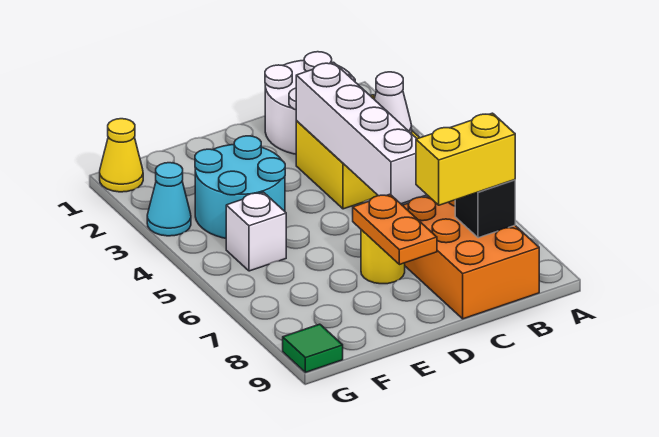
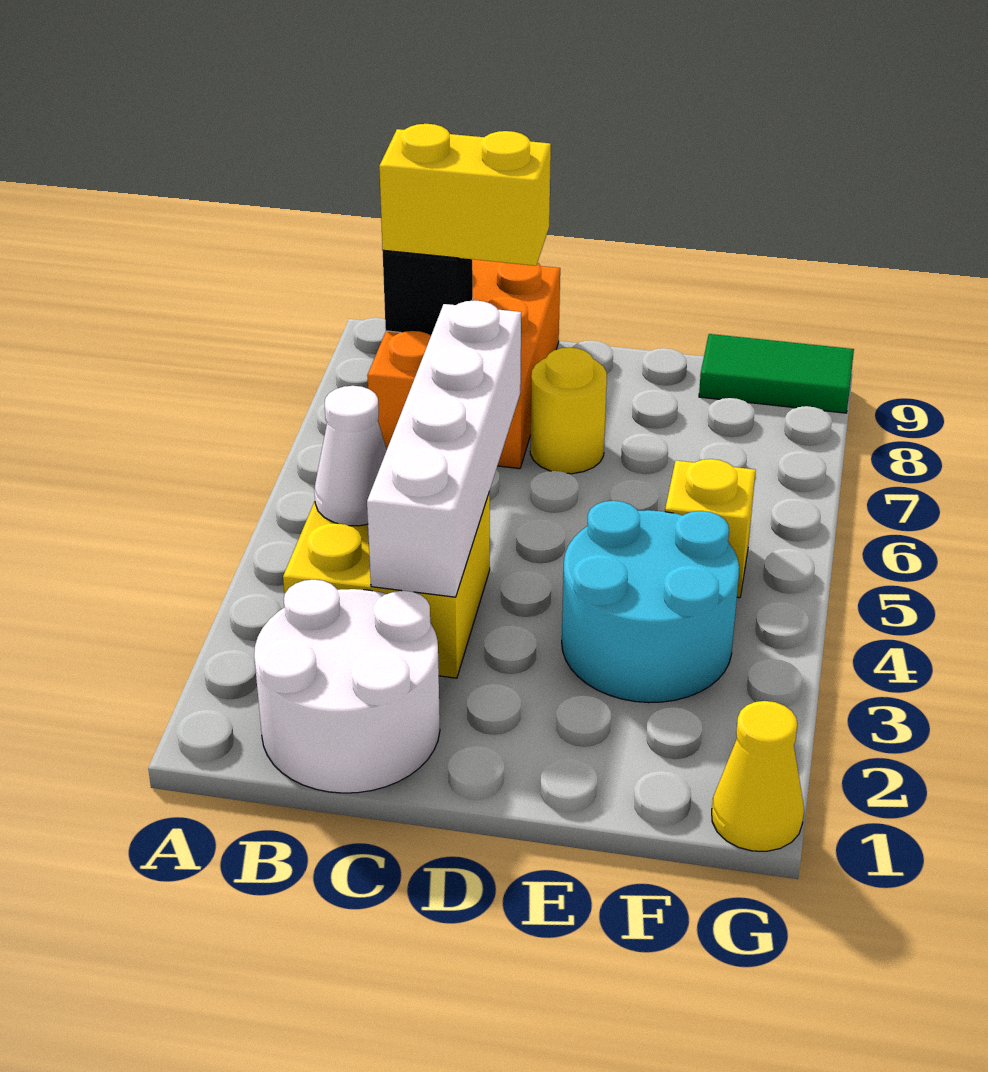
orange 1x2 plate [353,194,437,265] -> none
white 1x1 brick [226,192,286,271] -> yellow 1x1 brick [665,459,756,598]
cyan 1x1 cone [147,163,191,236] -> none
green 1x1 tile [283,324,343,372] -> green 1x2 tile [699,334,854,413]

